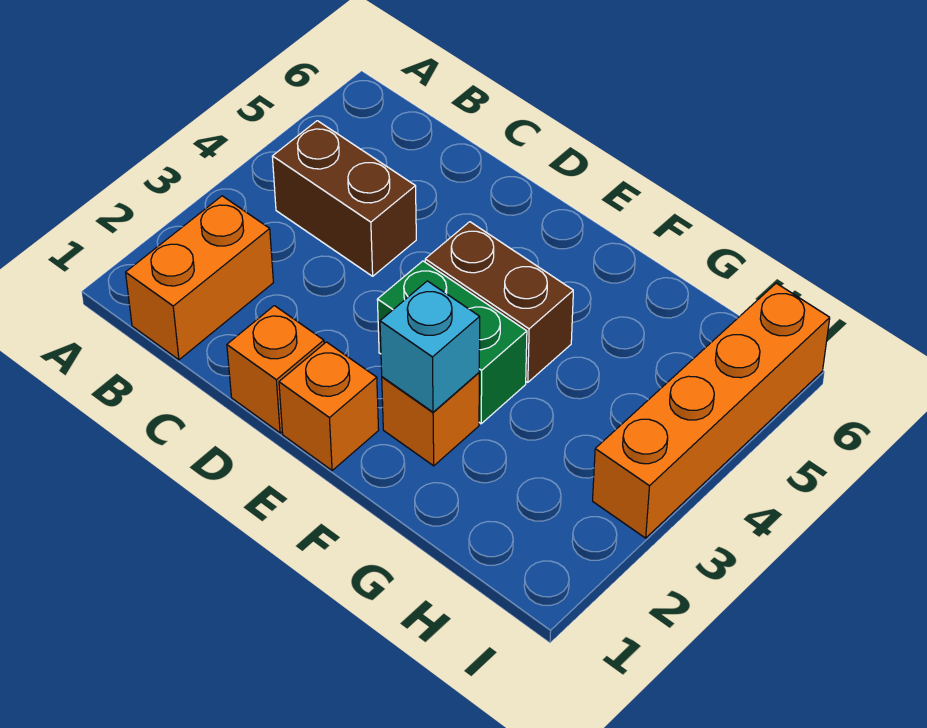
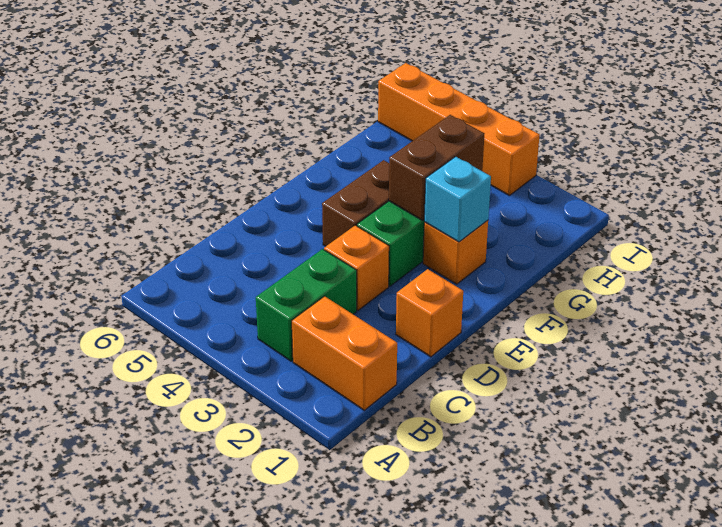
none -> green 1x2 brick [256,249,357,361]
brown 1x2 brick [272,121,416,276] -> brown 1x2 brick moved to [389,115,484,220]
orange 1x1 brick [279,342,379,470] -> orange 1x1 brick moved to [324,225,389,311]

